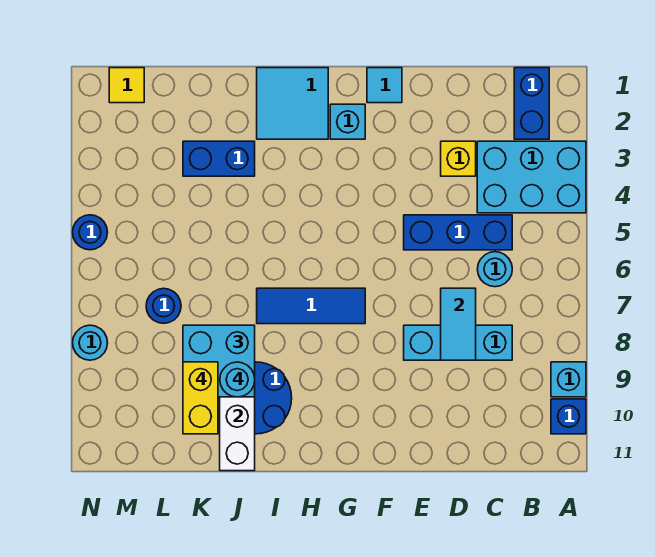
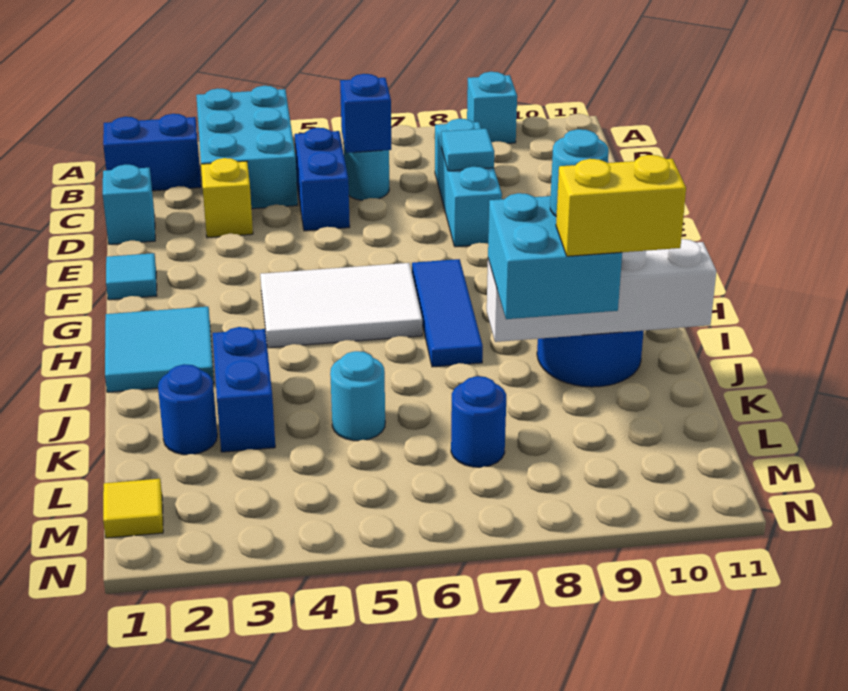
blue 1x1 brick [551,399,586,434] -> blue 1x1 brick moved to [340,74,391,153]
blue 1x3 brick [404,215,512,250] -> blue 1x2 brick [294,128,350,231]
cyan 1x2 tile [441,288,476,360] -> cyan 1x1 tile [442,129,494,171]
cyan 1x1 brick [330,104,365,139] -> cyan 1x1 brick moved to [103,164,155,244]
none -> white 2x3 tile [260,263,422,348]
blue 1x1 round brick [73,215,108,250] -> blue 1x1 round brick moved to [158,364,217,455]
cyan 1x1 round brick [73,325,108,360] -> cyan 1x1 round brick moved to [330,351,385,441]

